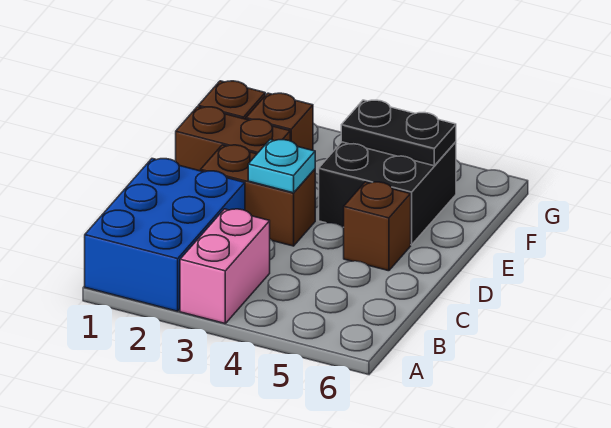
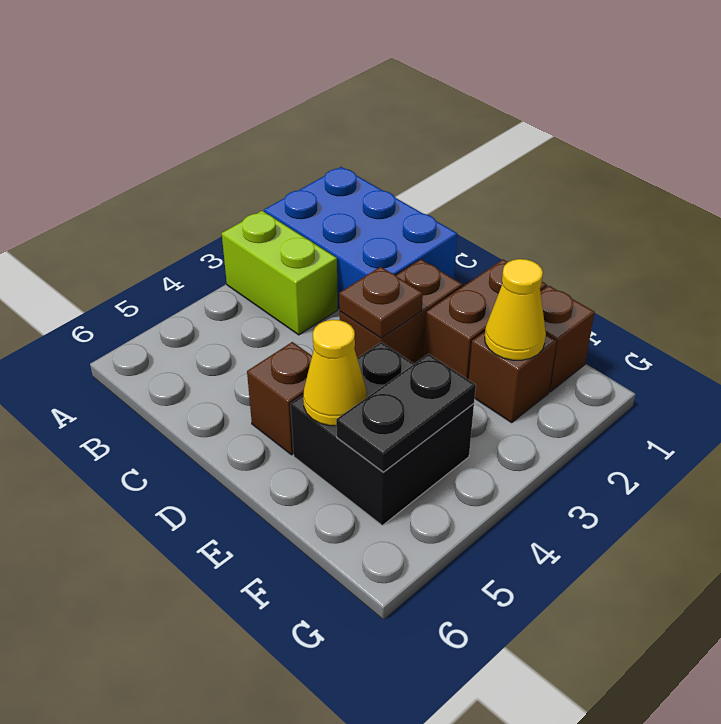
pink 1x2 brick [180,209,270,323] -> lime 1x2 brick [222,211,338,335]
cyan 1x1 plate [248,140,315,193] -> brown 1x1 plate [339,267,423,338]
none -> yellow 1x1 cone [303,320,367,426]
none -> yellow 1x1 cone [485,259,546,360]

